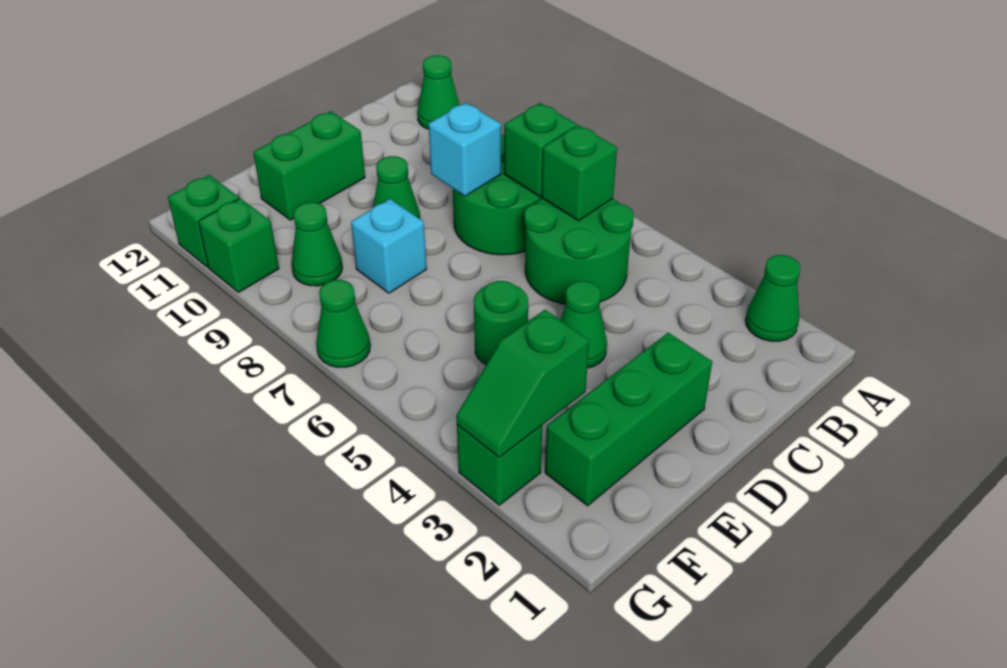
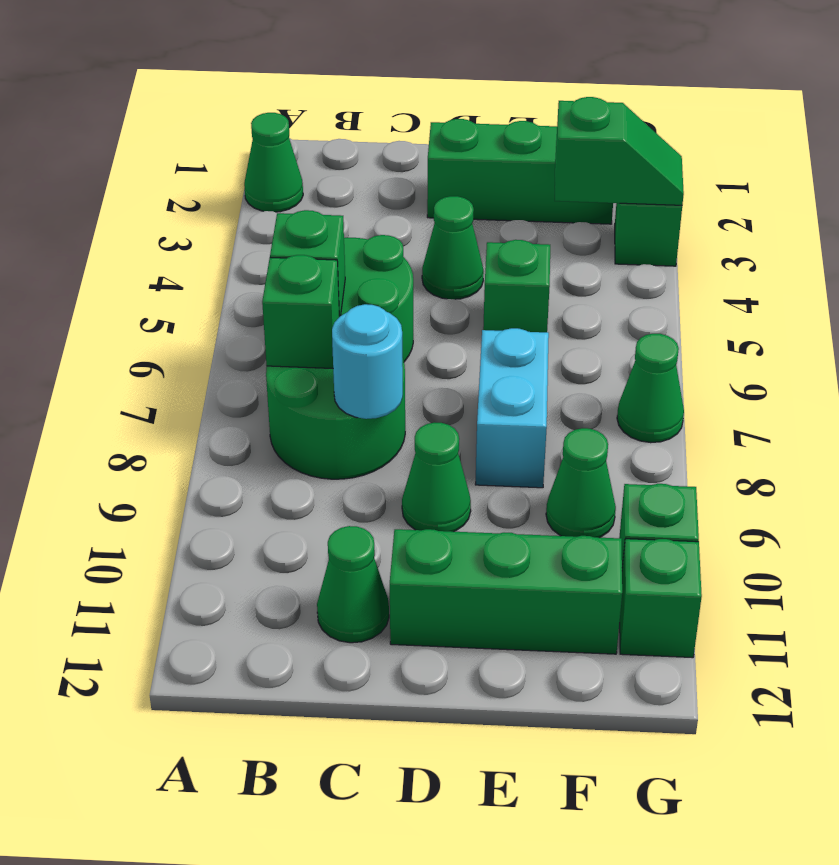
green 1x1 cone [417,55,460,129] -> green 1x1 cone moved to [317,526,389,643]
cyan 1x1 brick [429,103,501,196] -> cyan 1x1 round brick [332,304,403,419]
green 1x2 brick [253,111,365,220] -> green 1x3 brick [390,529,622,654]
green 1x1 round brick [474,281,528,365] -> green 1x1 brick [483,240,550,332]
cyan 1x1 brick [351,199,427,293] -> cyan 1x2 brick [475,328,549,488]

